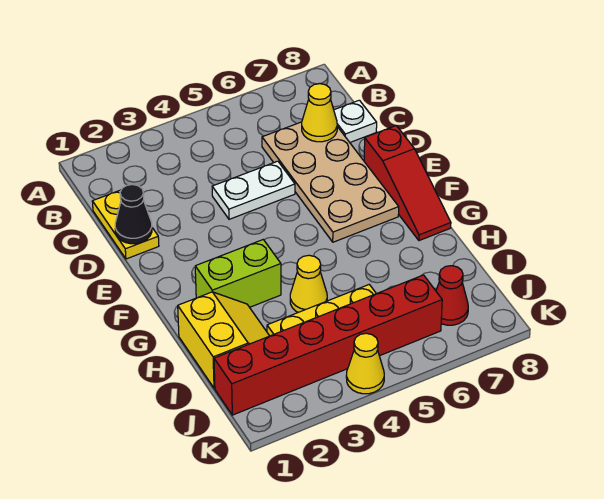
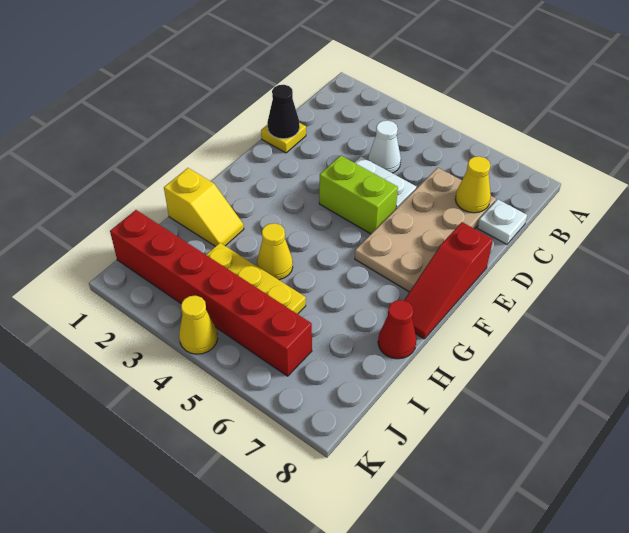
yellow 1x2 plate [92,190,159,259] -> yellow 1x1 plate [261,123,306,153]
none -> white 1x1 cone [368,121,401,173]
lime 1x2 brick [195,240,281,307] -> lime 1x2 brick moved to [319,156,398,234]
yellow 2x2 slope [178,292,269,388] -> yellow 1x2 slope [164,168,244,246]
red 1x1 cone [436,266,468,325] -> red 1x1 cone moved to [378,300,417,359]

